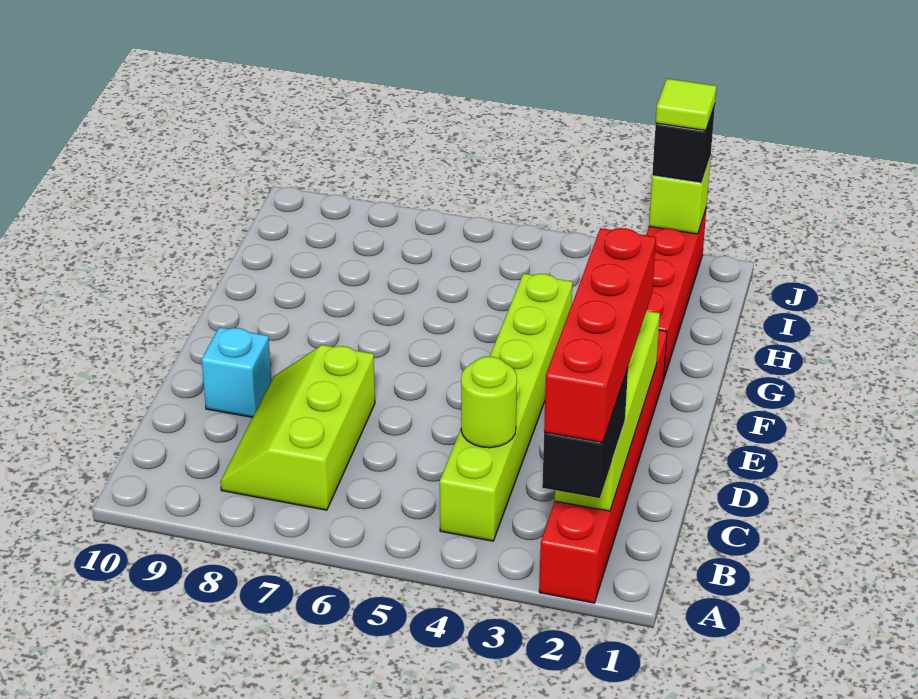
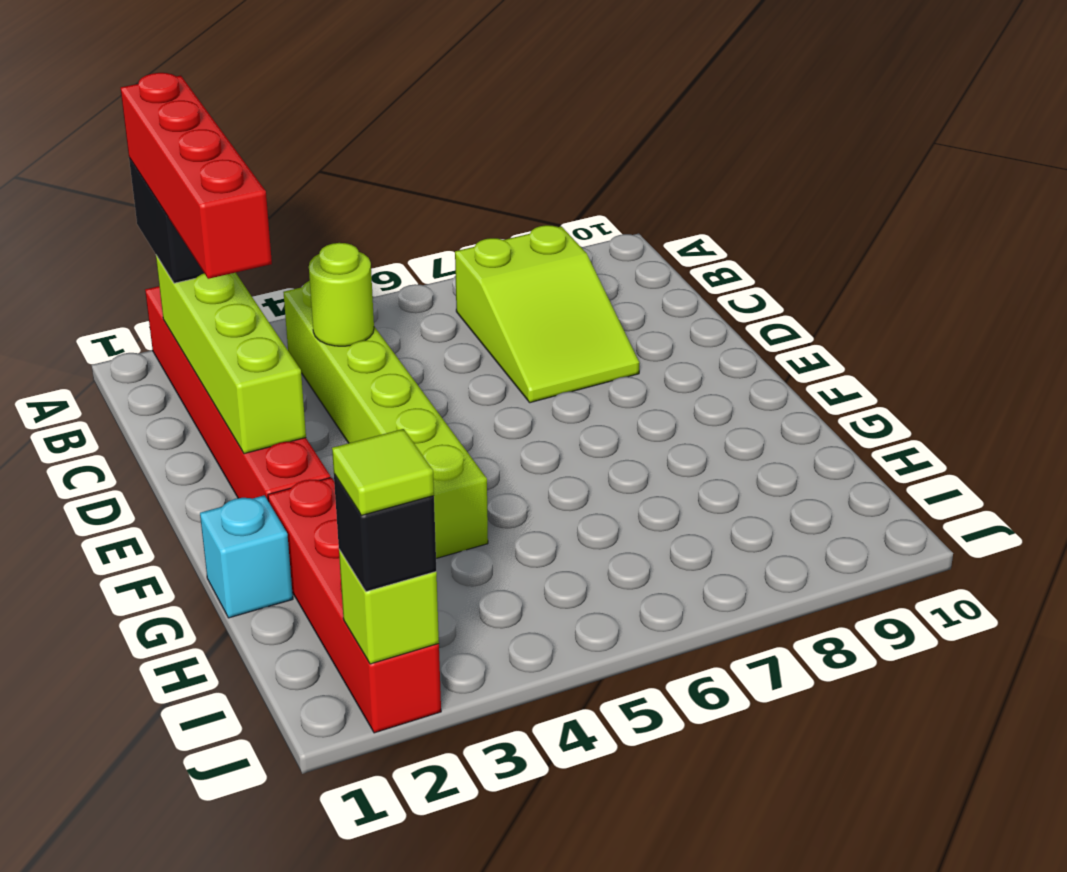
lime 2x3 slope [220,345,375,510] -> lime 2x3 slope turned to [455,225,639,403]
cyan 1x1 brick [201,327,271,417] -> cyan 1x1 brick moved to [200,495,293,618]

